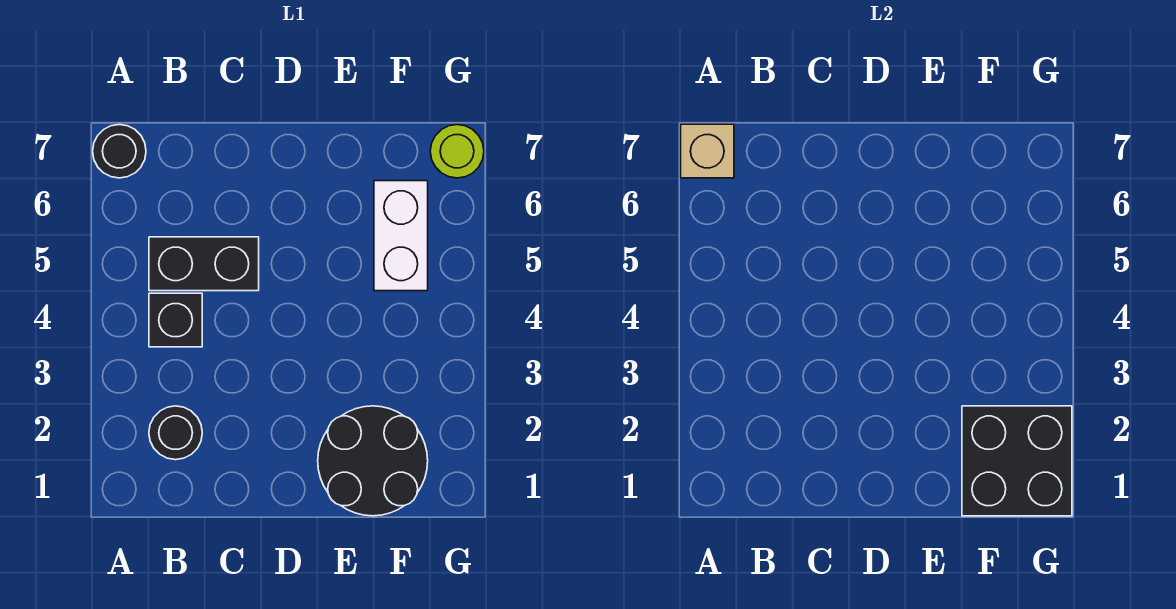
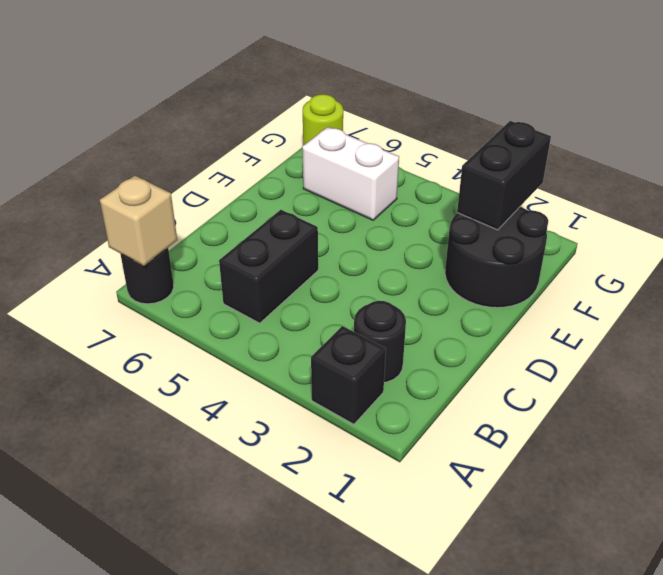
black 1x1 brick [149,293,202,347] -> black 1x1 brick moved to [311,326,386,424]
black 2x2 brick [962,406,1072,516] -> black 1x2 brick [457,121,551,230]

